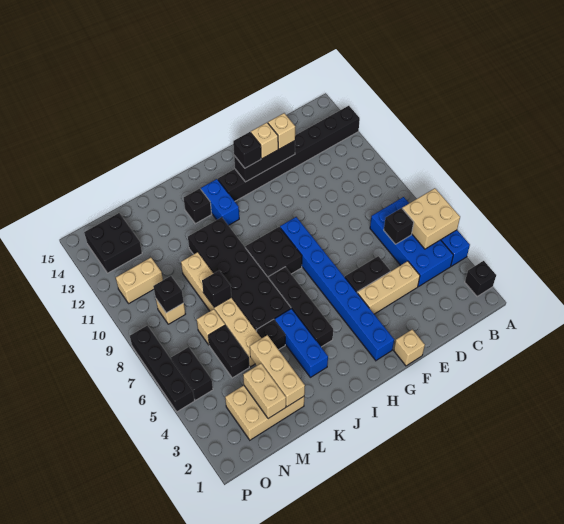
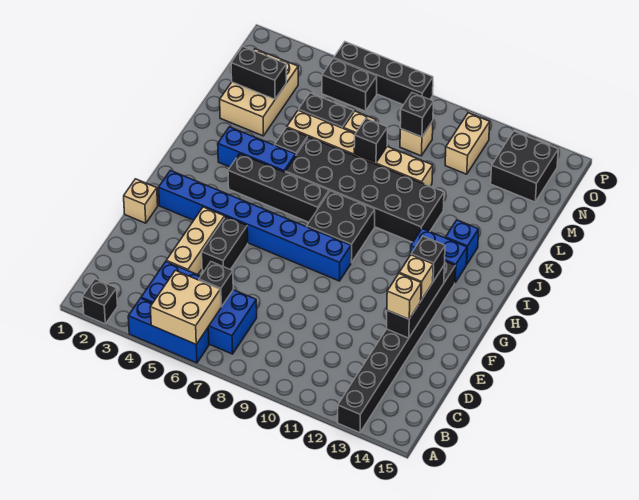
black 1x1 brick [184,189,212,224] -> blue 1x1 brick [446,220,479,265]
tan 1x3 brick [250,335,305,407] -> none
tan 1x2 brick [243,364,286,419] -> black 1x2 brick [231,47,286,99]

